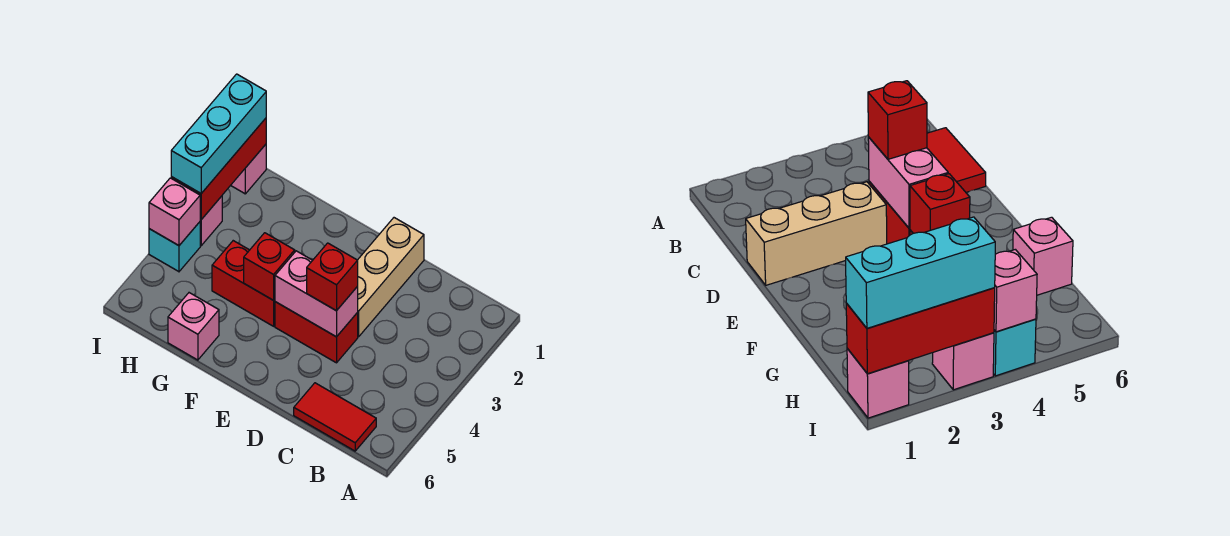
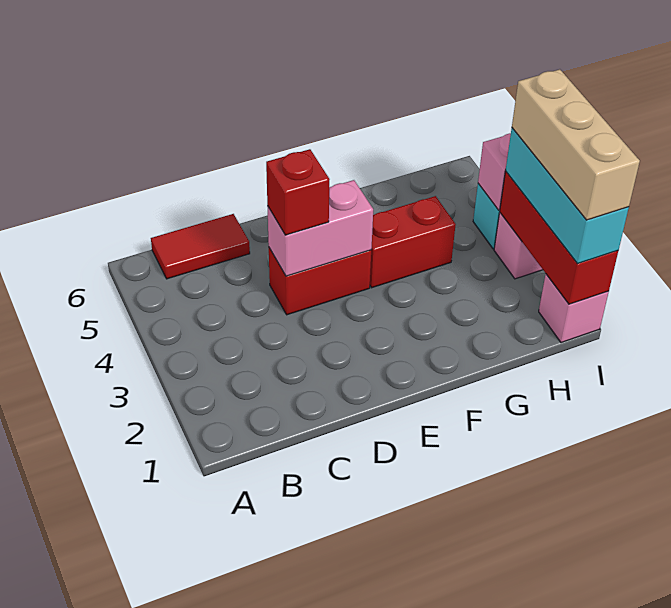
tan 1x3 brick [357,218,424,337] -> tan 1x3 brick moved to [512,69,640,220]
red 1x1 brick [244,233,295,300] -> none
pink 1x1 brick [168,293,219,360] -> none

